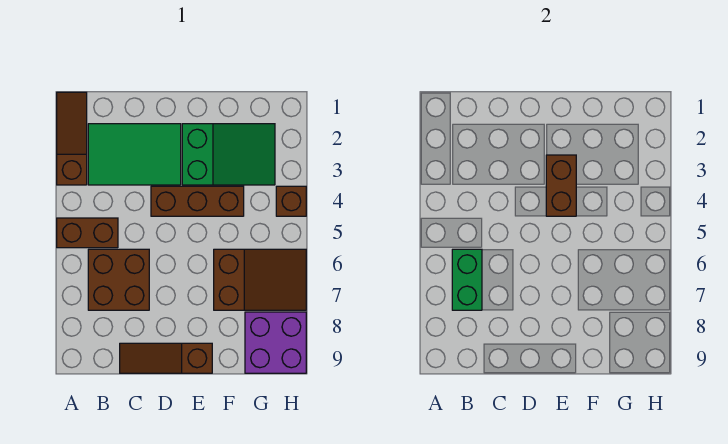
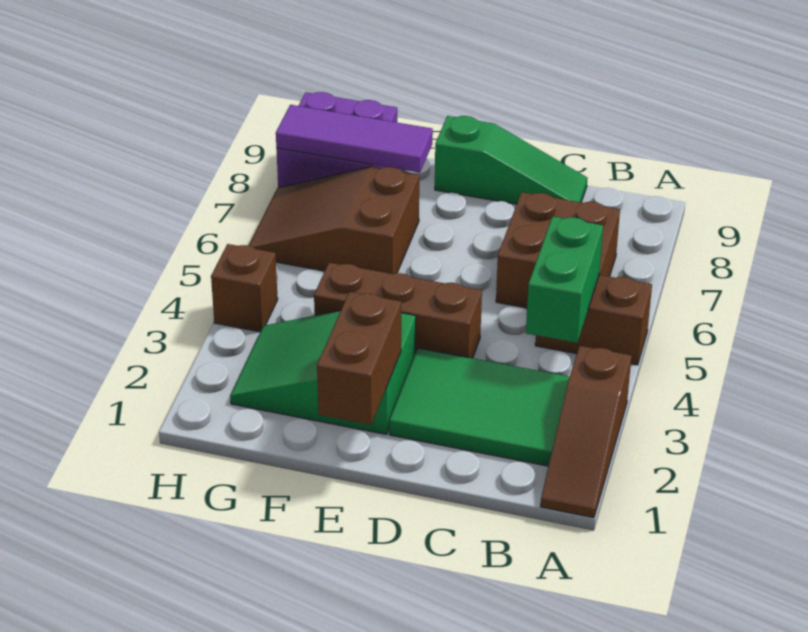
green 1x2 brick [452,249,482,310] -> green 1x2 brick moved to [526,216,603,343]
brown 1x3 slope [120,343,212,373] -> green 1x3 slope [435,116,587,204]
brown 1x2 brick [546,155,576,216] -> brown 1x2 brick moved to [317,292,401,425]
none -> purple 1x3 tile [276,105,433,173]

